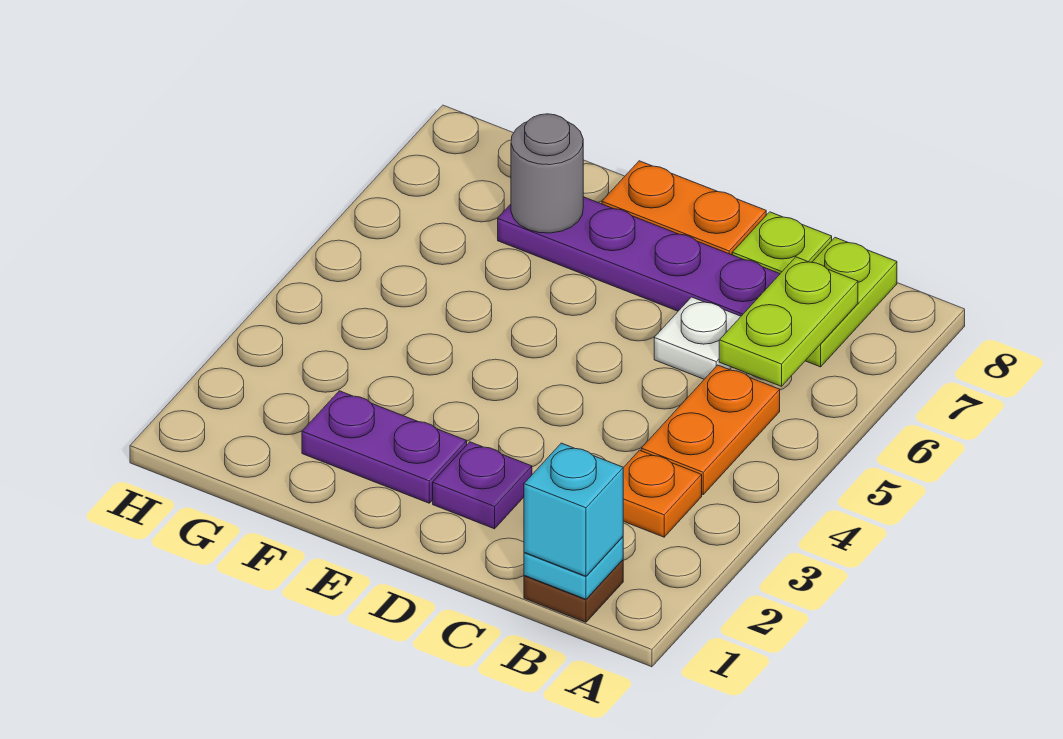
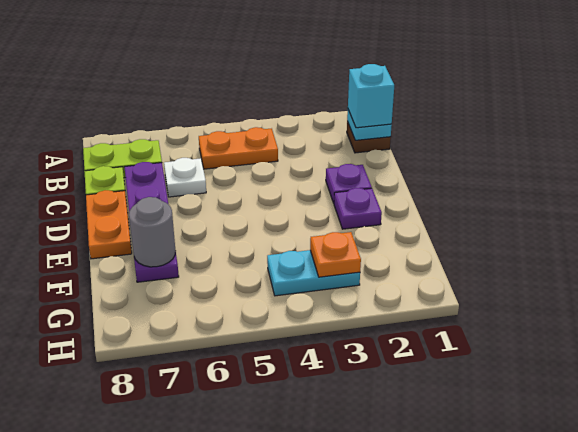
orange 1x1 plate [623,450,702,537] -> orange 1x1 plate moved to [310,232,361,277]
lime 1x2 plate [719,257,858,386] -> none
purple 1x2 plate [302,391,467,503] -> purple 1x1 plate [334,188,382,229]
none -> cyan 1x2 plate [267,250,360,296]

